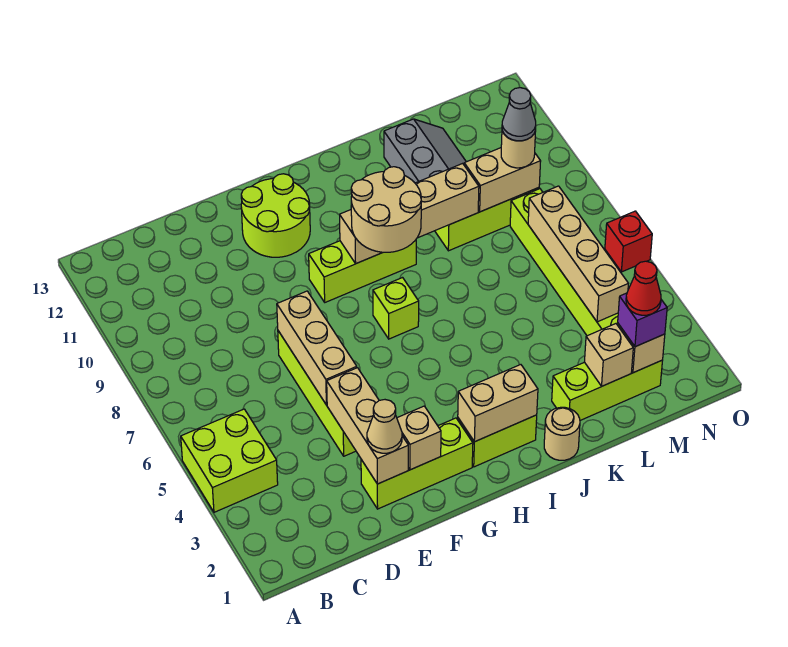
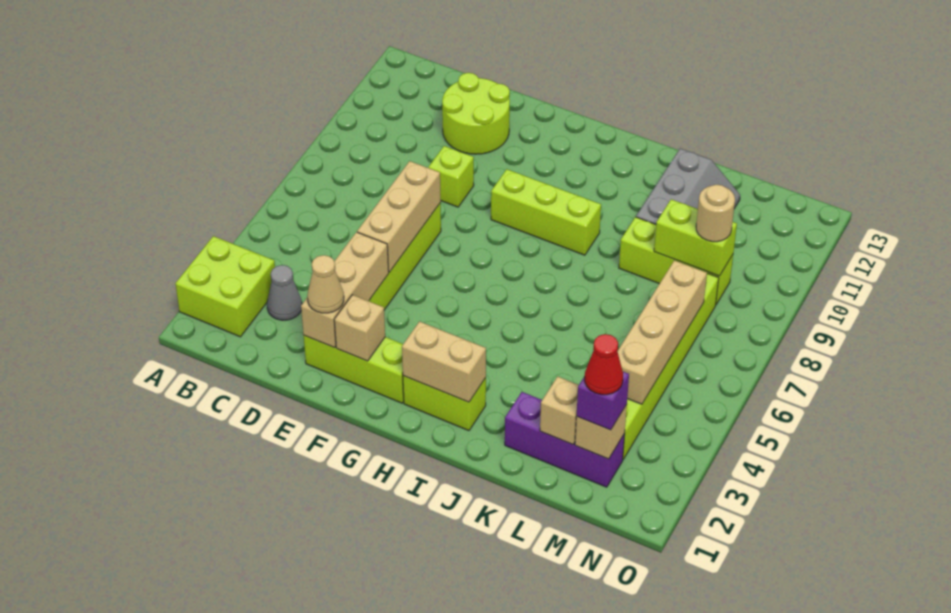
lime 2x2 brick [181,409,278,512] -> lime 2x2 brick moved to [175,236,275,337]
lime 2x2 round brick [241,174,310,257] -> lime 2x2 round brick moved to [442,73,510,154]
lime 1x1 brick [373,278,419,339] -> lime 1x1 brick moved to [428,146,474,207]
tan 2x2 round brick [351,167,421,253] -> none
tan 1x4 brick [340,163,479,263] -> none
tan 1x1 round brick [544,407,580,460] -> none
lime 1x3 brick [552,360,663,420] -> purple 1x3 brick [505,392,625,487]
tan 1x2 brick [464,148,541,212] -> lime 1x2 brick [654,199,737,276]
grey 1x1 cone [502,88,536,141] -> grey 1x1 cone moved to [267,265,302,320]
red 1x1 brick [605,211,652,272] -> none

